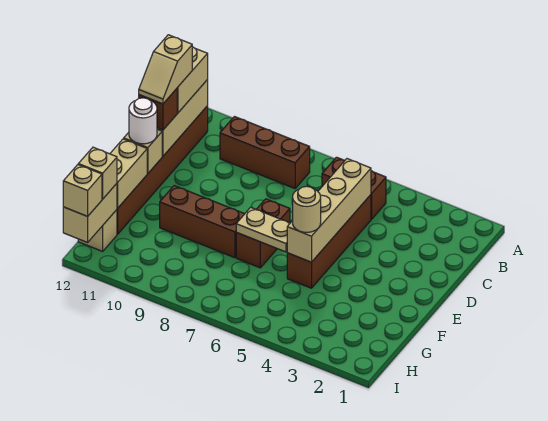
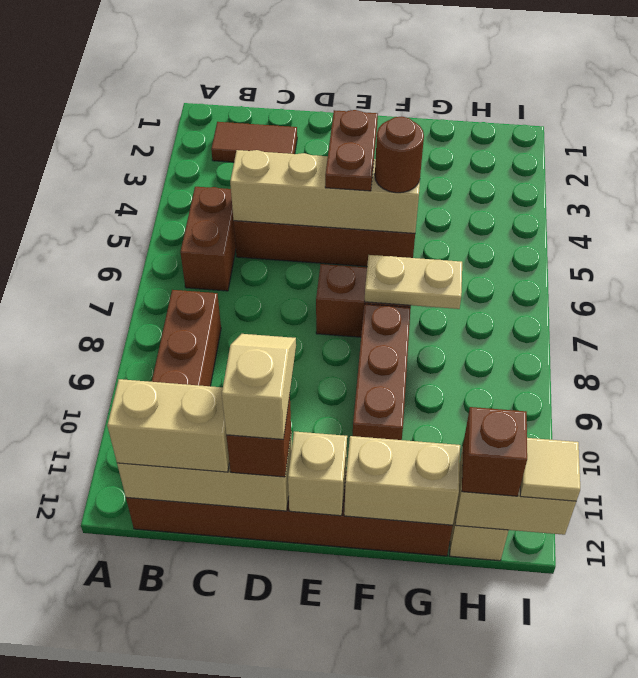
none -> brown 1x2 tile [211,122,297,162]
tan 1x2 slope [139,35,192,104] -> tan 1x2 slope turned to [222,334,296,439]
none -> brown 1x2 plate [325,110,378,191]
white 1x1 round brick [129,98,157,144] -> none
tan 1x1 round brick [293,186,321,232] -> brown 1x1 round brick [375,116,424,193]
tan 1x2 plate [236,207,290,252] -> tan 1x2 plate turned to [365,255,462,309]
tan 1x1 brick [78,147,117,199] -> brown 1x1 brick [462,407,527,496]
tan 1x1 brick [63,165,102,216] -> tan 1x1 tile [520,438,580,501]

